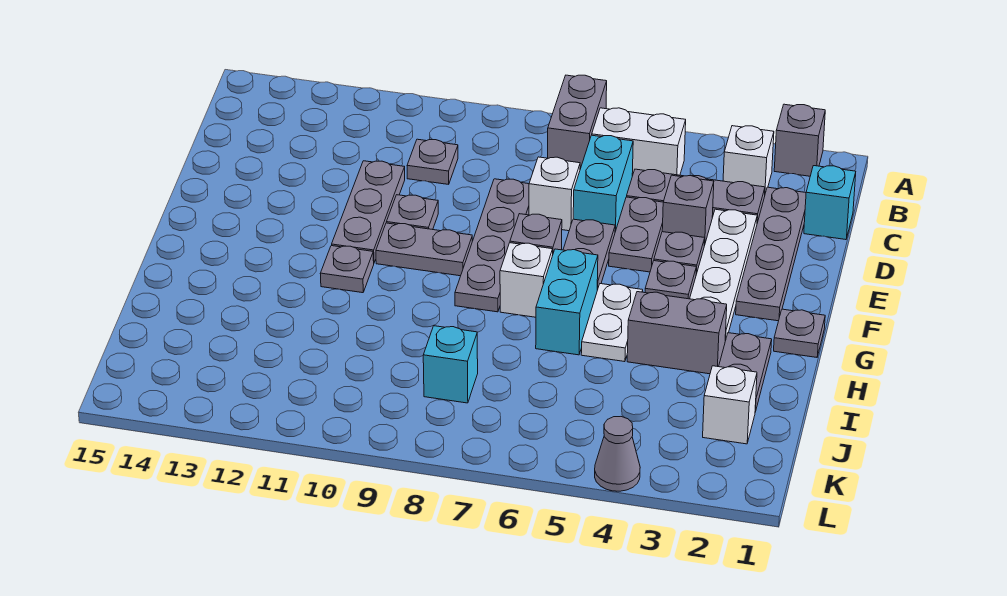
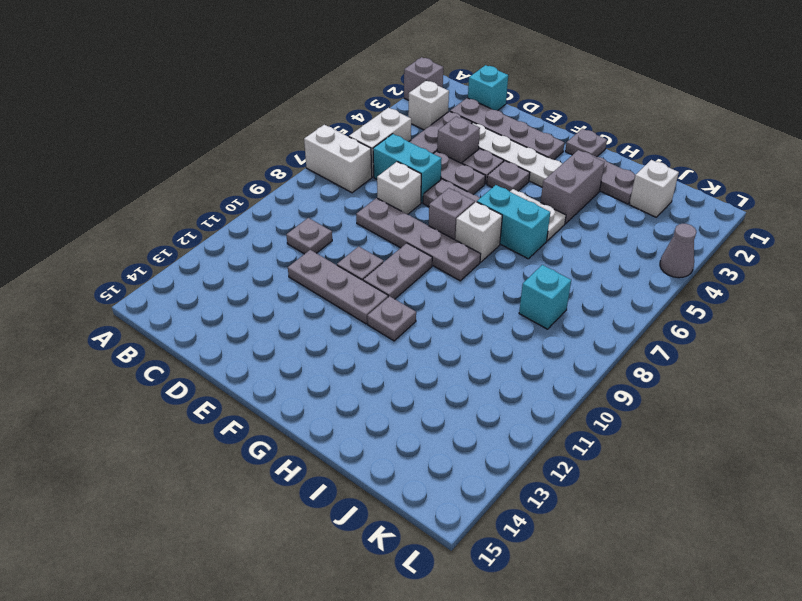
grey 1x2 brick [548,75,607,169] -> white 1x2 brick [304,125,372,193]

